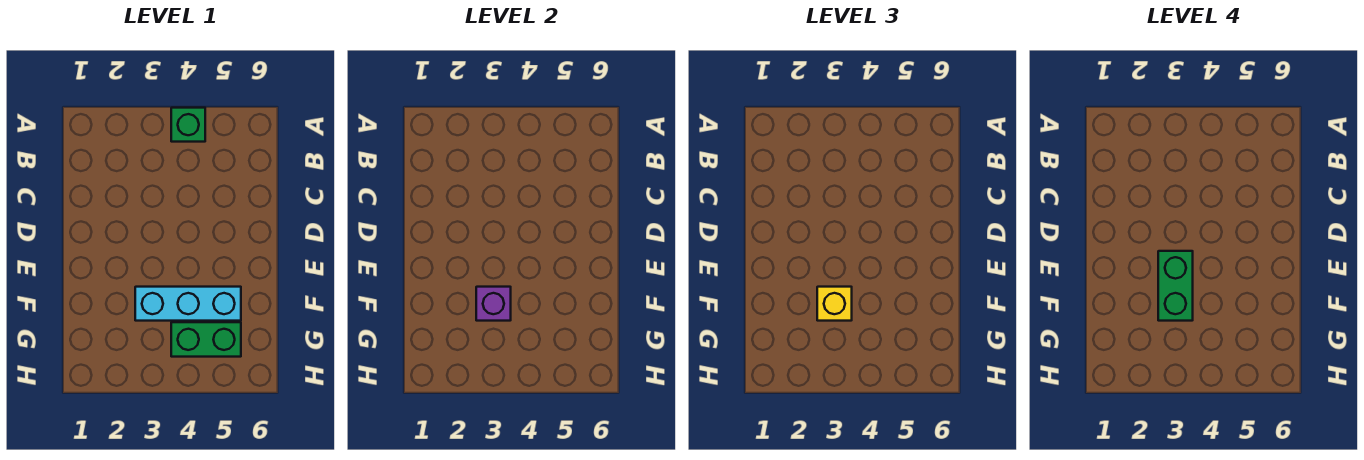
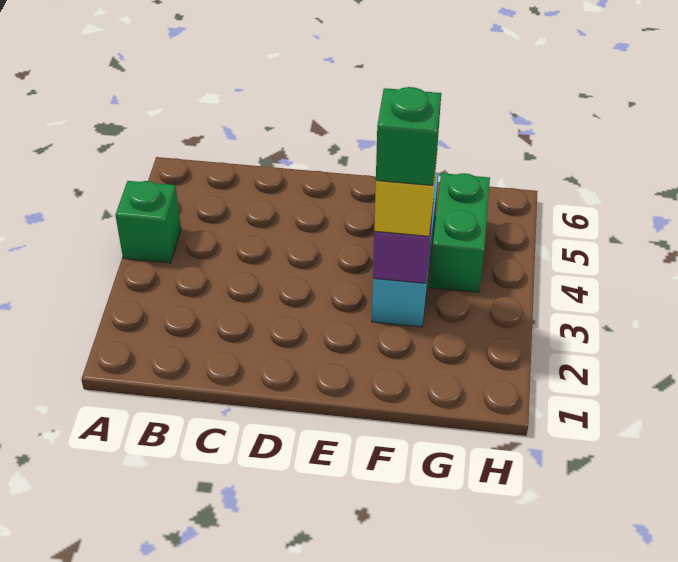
green 1x2 brick [1158,251,1193,321] -> green 1x1 brick [376,87,441,185]

